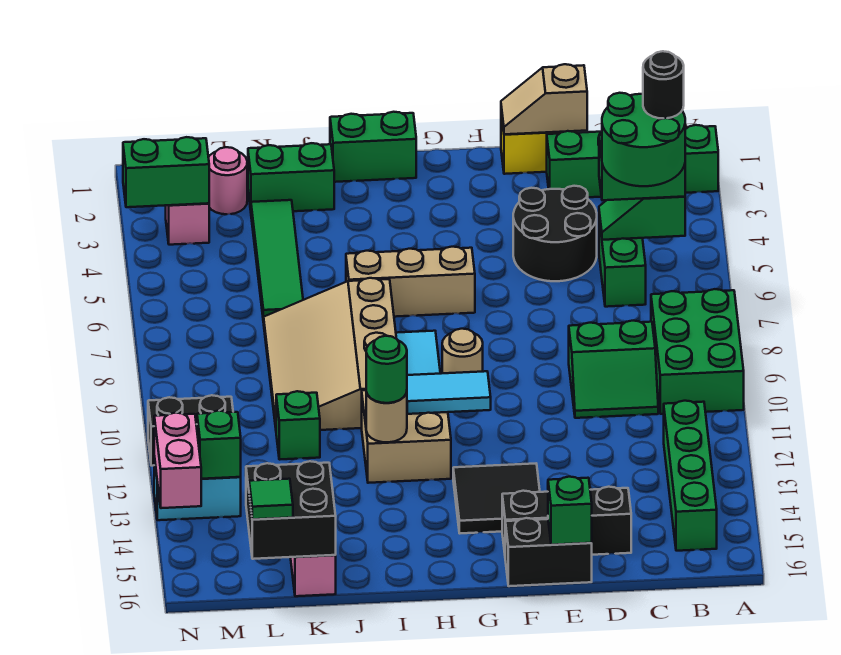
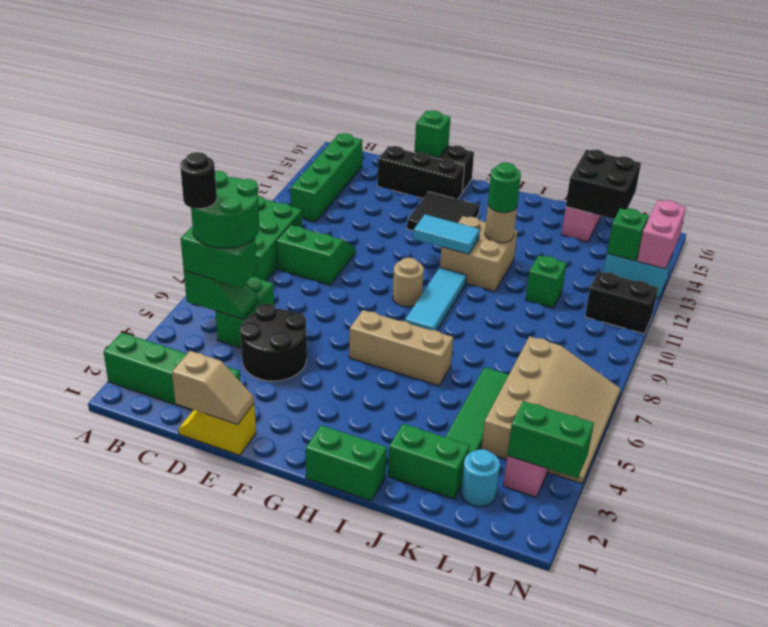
tan 3x4 slope [264,278,396,430] -> tan 3x4 slope moved to [482,336,621,484]
pink 1x1 round brick [208,147,247,214] -> cyan 1x1 round brick [461,449,500,507]
green 1x1 tile [249,479,293,519] -> none

